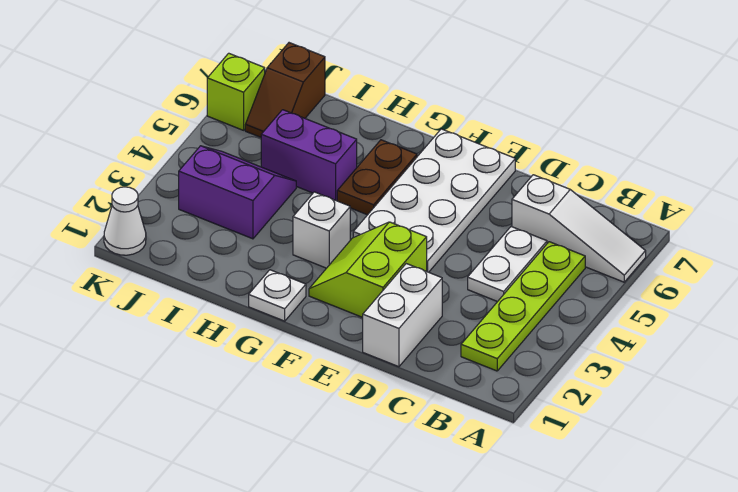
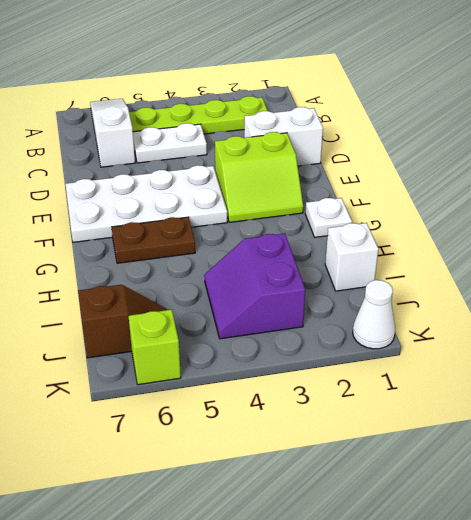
white 1x1 brick [293,192,350,268] -> white 1x1 brick moved to [325,223,378,291]
purple 1x2 brick [261,110,357,201] -> none

